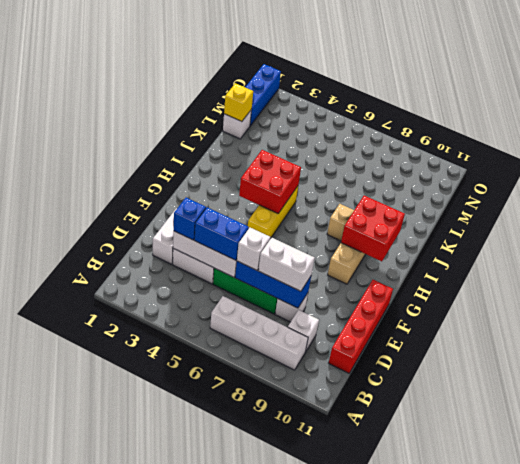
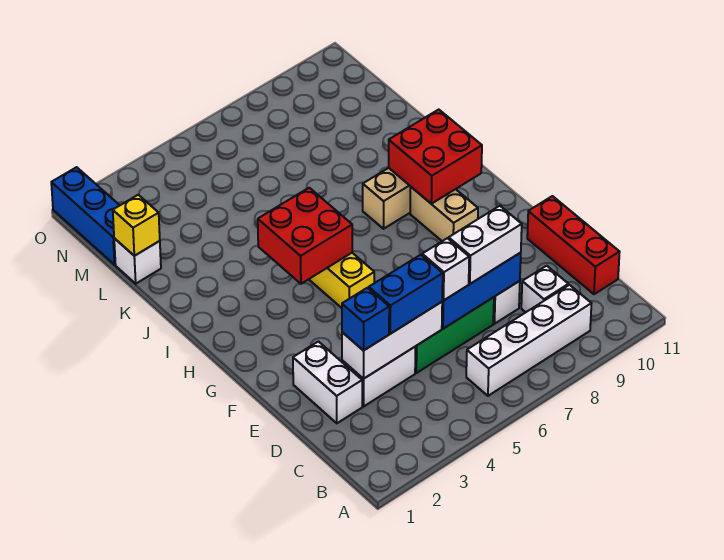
red 1x4 brick [329,280,393,373] -> red 1x3 brick [527,196,620,294]

